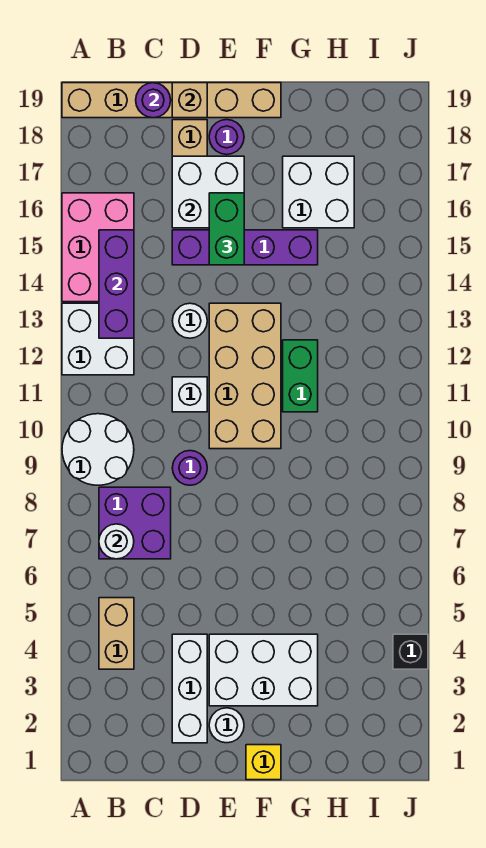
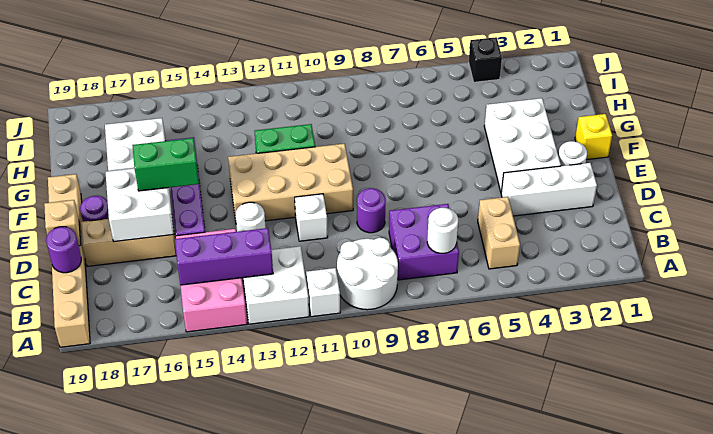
none -> white 1x1 brick [306,268,340,317]
pink 2x3 brick [62,193,134,302] -> pink 2x3 brick turned to [176,229,247,332]
tan 1x2 brick [99,598,134,669] -> tan 1x2 brick turned to [478,197,520,269]

